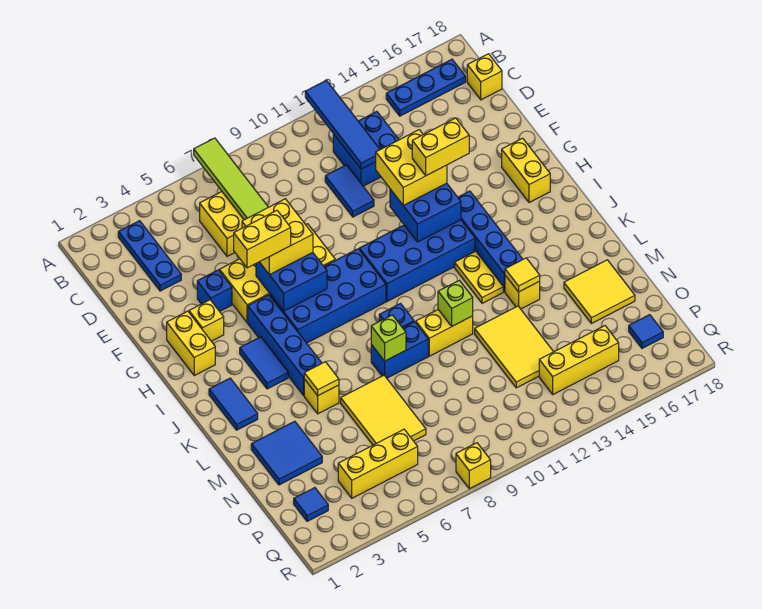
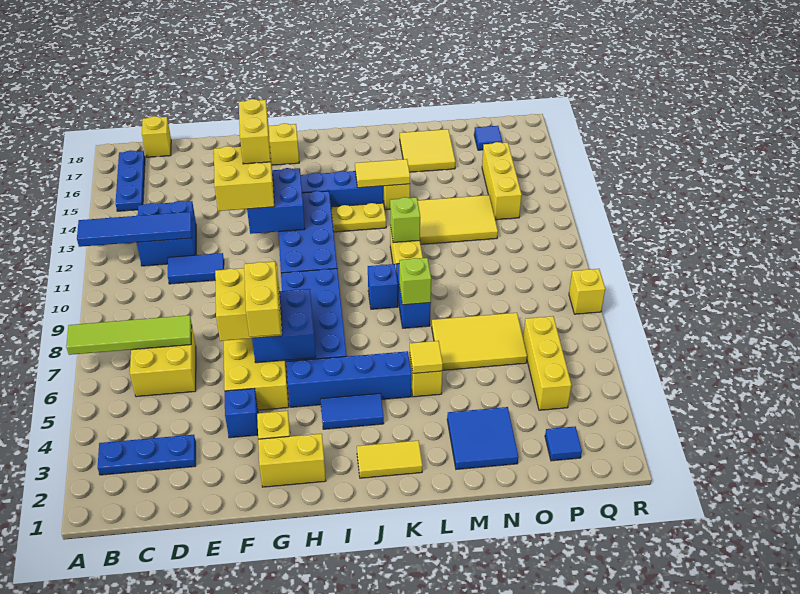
blue 1x2 tile [209,378,258,430] -> yellow 1x2 tile [357,440,423,478]
yellow 1x1 tile [505,258,540,292] -> yellow 1x2 tile [355,159,410,188]

